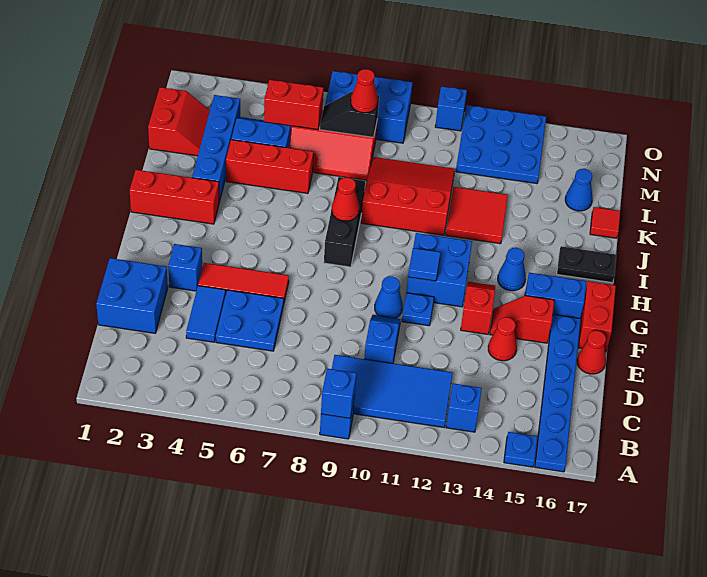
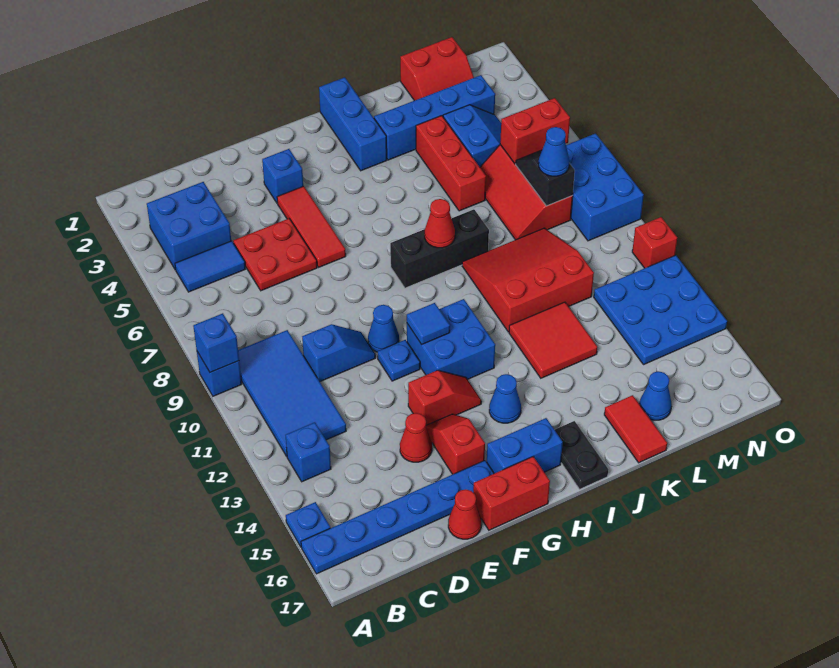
blue 2x2 brick [96,258,168,333] -> blue 2x2 brick moved to [147,182,231,270]
blue 1x2 tile [186,286,226,342] -> blue 1x2 tile moved to [175,241,245,292]
blue 2x2 plate [216,290,284,351] -> red 2x2 plate [233,219,317,291]
blue 1x2 brick [525,273,586,318] -> blue 1x2 brick turned to [487,418,563,474]
red 1x3 brick [130,170,219,224] -> blue 1x3 brick [319,77,387,171]
red 3x3 slope [361,157,455,235] -> red 3x3 slope turned to [462,228,594,332]
red 1x1 tile [590,207,620,238] -> red 1x2 tile [604,395,667,463]
red 1x2 brick [264,80,323,129] -> red 1x2 brick turned to [500,98,570,164]
red 1x1 cone [351,69,378,113] -> blue 1x1 cone [539,127,569,176]
blue 1x1 brick [435,86,467,131] -> red 1x1 brick [632,217,677,268]

